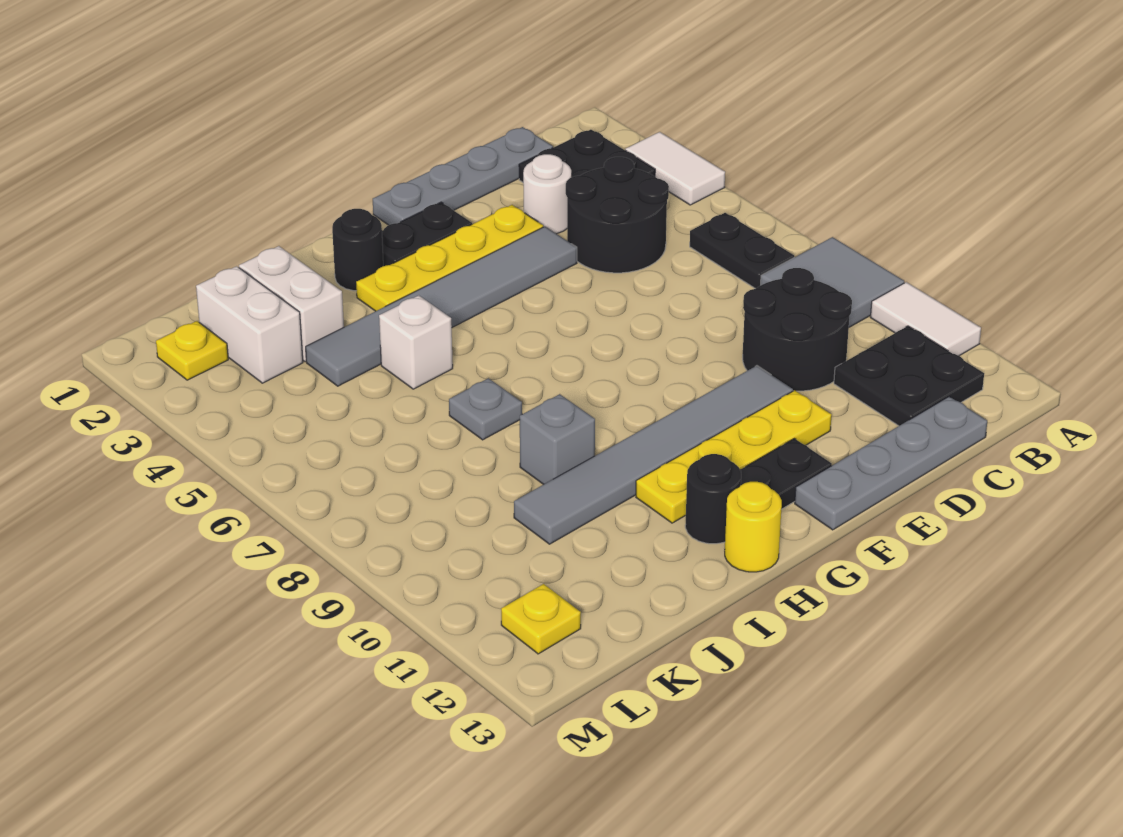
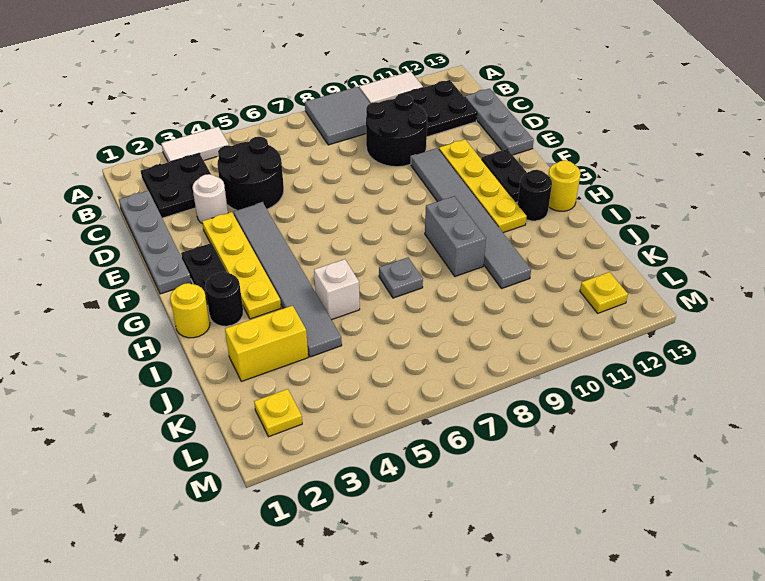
black 1x2 plate [690,213,794,289] -> none
grey 1x4 plate [795,397,987,530] -> grey 1x3 plate [465,89,534,155]
none -> yellow 1x1 round brick [170,283,210,338]
grey 1x1 brick [520,394,595,484] -> grey 1x2 brick [425,196,486,276]
white 1x2 brick [239,246,344,362] -> yellow 1x2 brick [225,306,308,381]
white 1x2 brick [196,266,303,383] -> none

